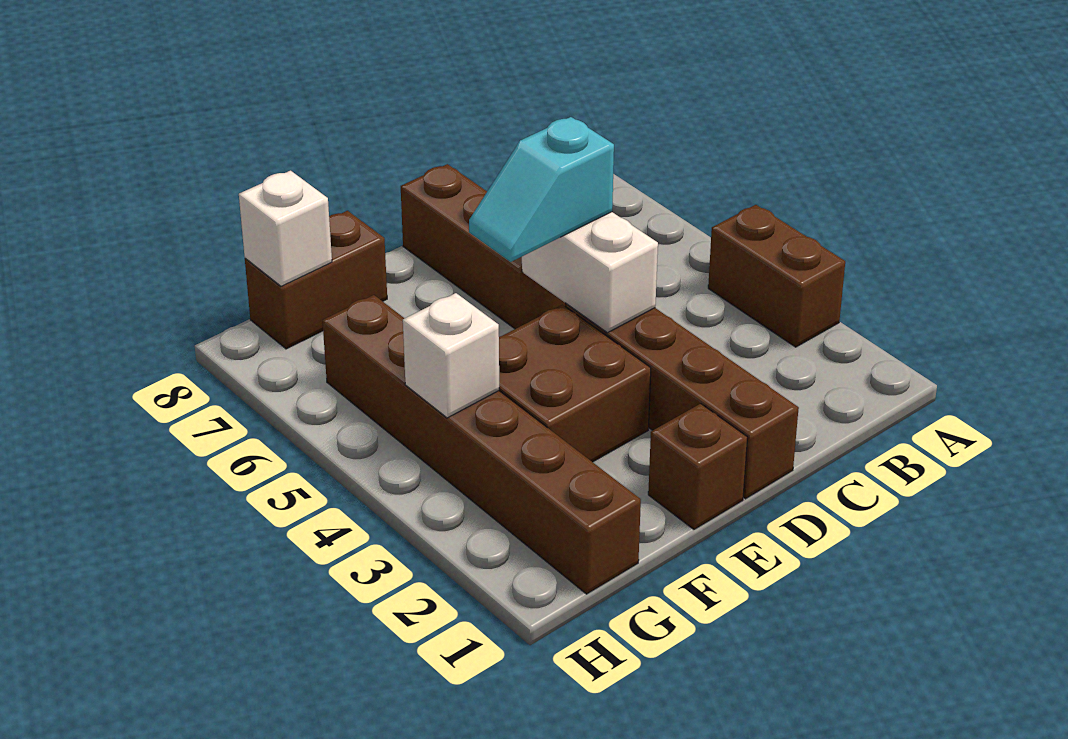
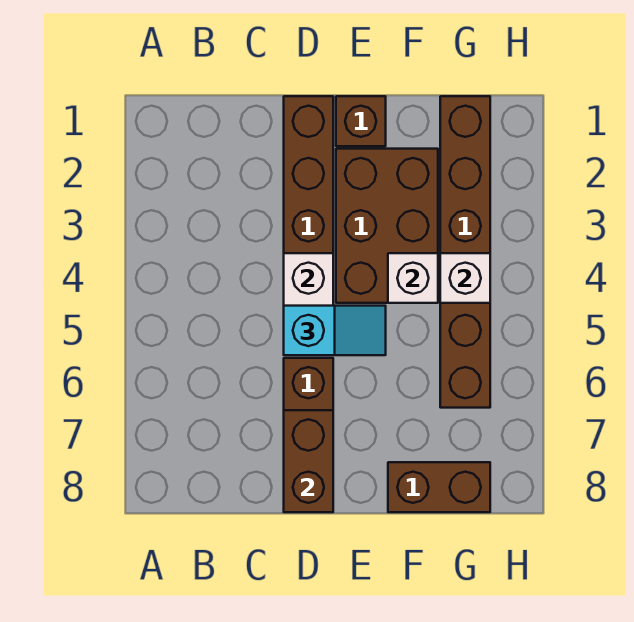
brown 1x2 brick [708,205,845,347] -> brown 1x2 brick moved to [284,410,333,512]
brown 2x2 brick [499,305,651,462] -> brown 2x3 brick [336,149,438,303]
white 1x1 brick [239,171,332,286] -> white 1x1 brick moved to [388,253,438,303]

